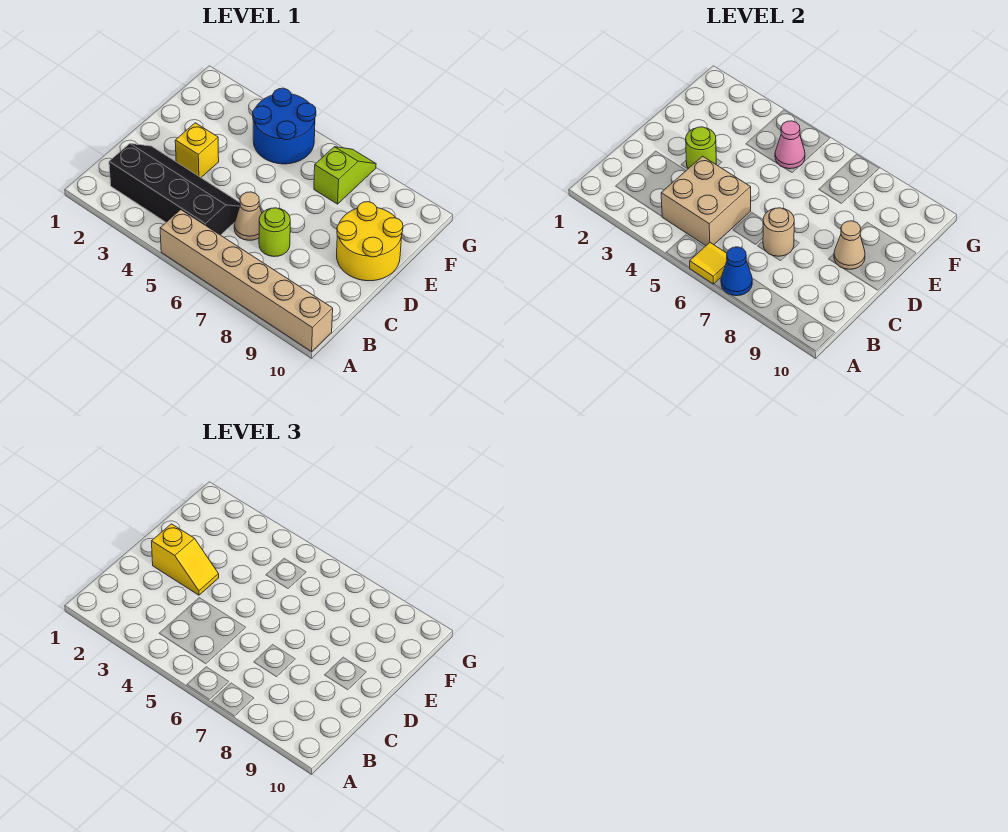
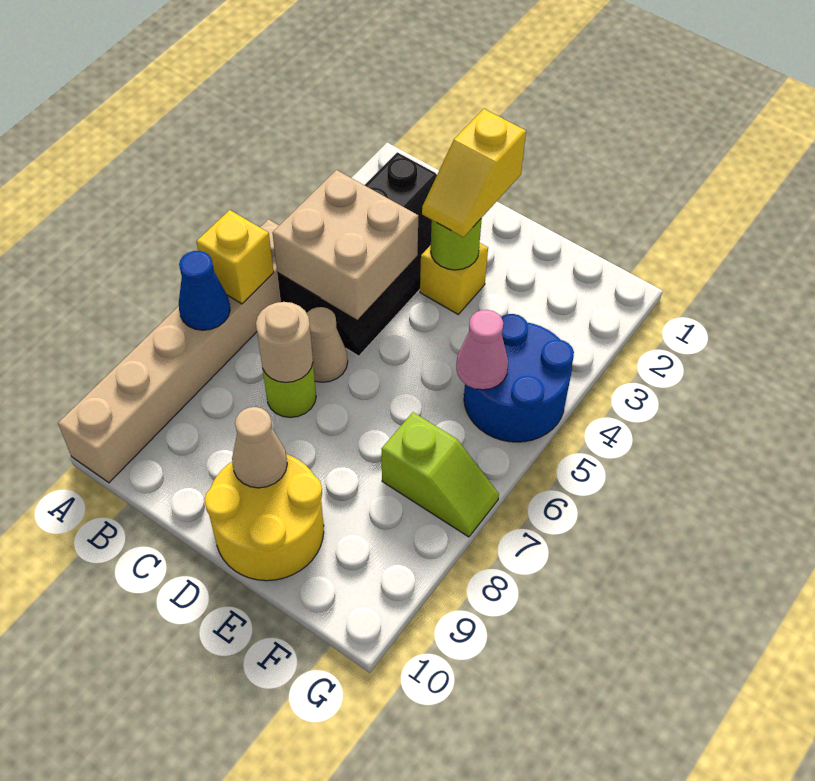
yellow 1x1 tile [690,243,727,284] -> yellow 1x1 brick [197,210,274,304]

